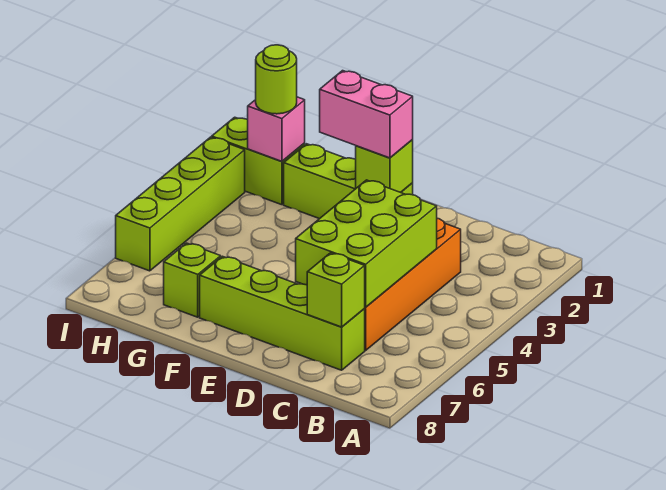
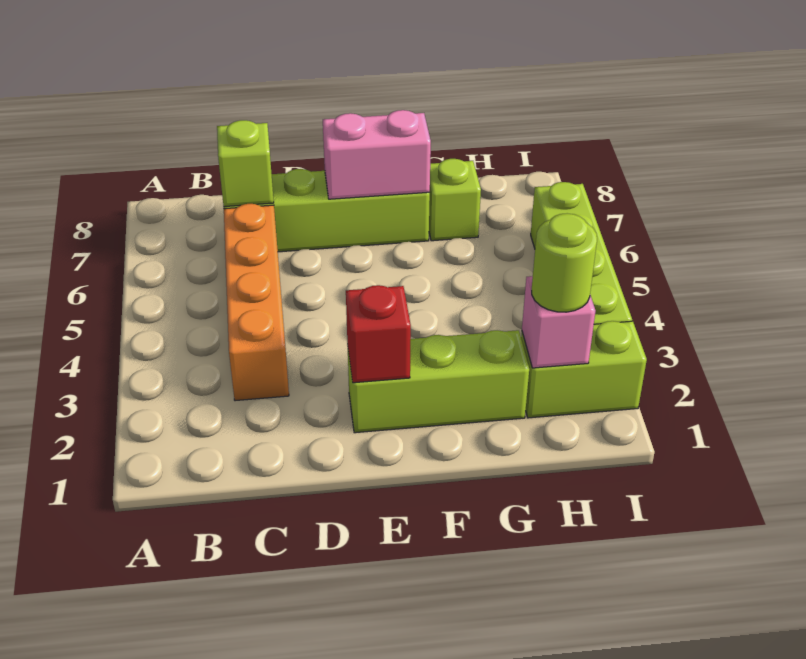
lime 2x3 brick [296,180,437,307] -> none
lime 1x1 brick [356,140,413,193] -> red 1x1 brick [346,285,411,383]
pink 1x2 brick [320,71,413,158] -> pink 1x2 brick moved to [323,110,431,199]

